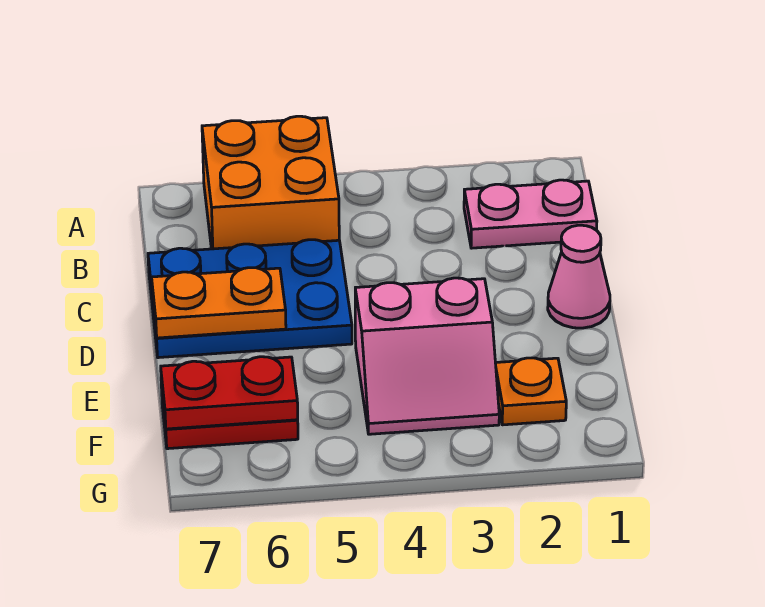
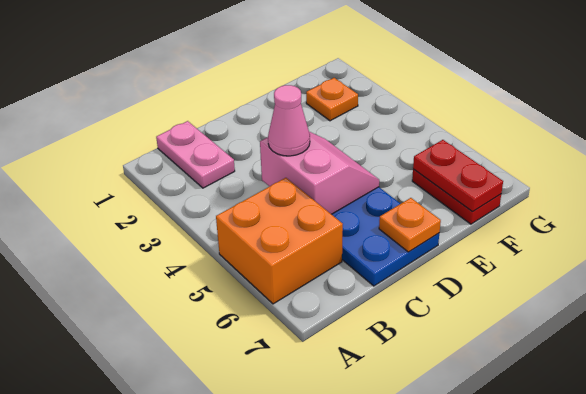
pink 1x1 cone [548,225,610,328] -> pink 1x1 cone moved to [268,85,310,156]
orange 1x2 plate [152,268,286,338] -> orange 1x1 plate [379,198,441,252]
pink 2x2 slope [355,278,499,434] -> pink 2x2 slope moved to [260,132,379,214]

